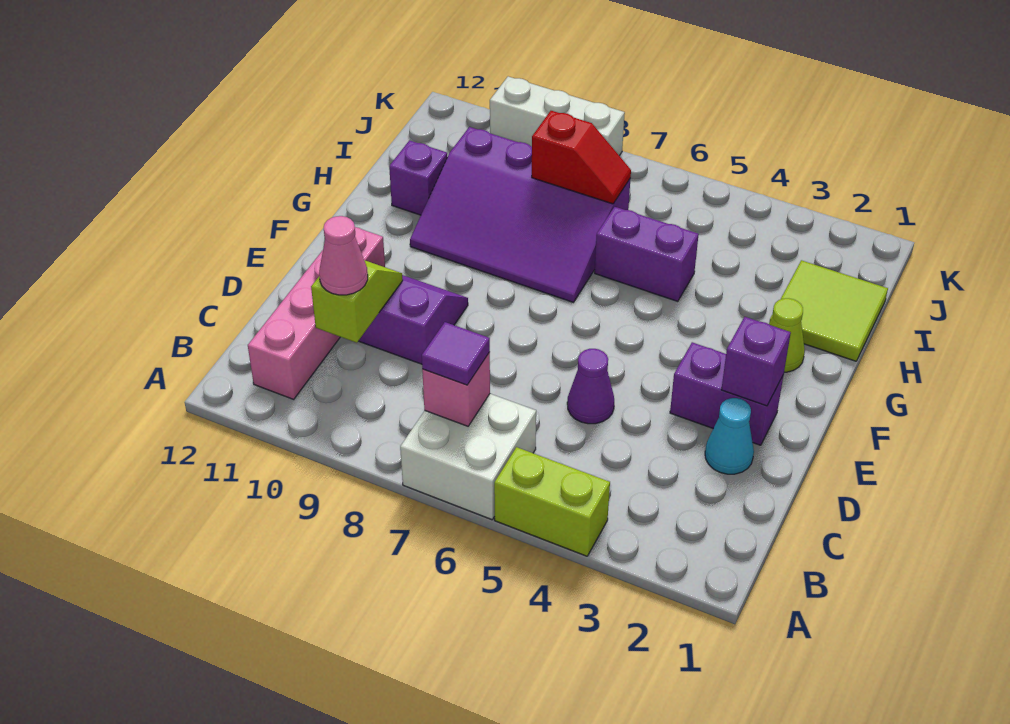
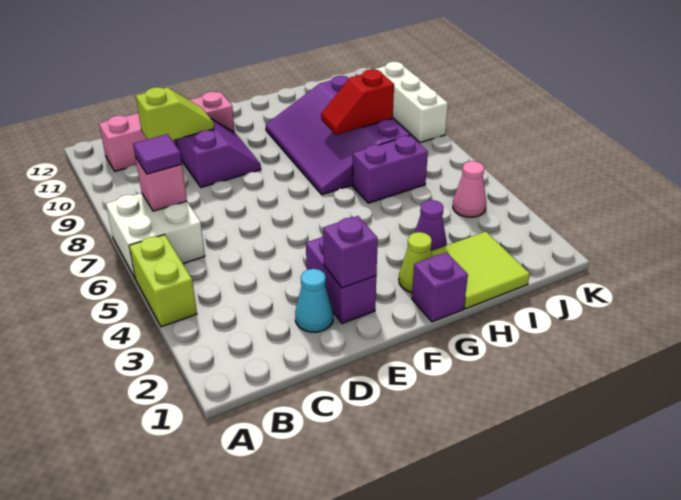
pink 1x1 cone [319,216,368,295] -> pink 1x1 cone moved to [453,161,486,217]
purple 1x1 cone [567,349,614,424] -> purple 1x1 cone moved to [415,200,447,251]
purple 1x2 brick [595,207,699,301] -> purple 1x2 brick turned to [352,136,428,203]
purple 1x1 brick [389,140,447,215] -> purple 1x1 brick moved to [412,252,468,322]
red 1x2 slope [532,111,631,204] -> red 1x2 slope turned to [321,69,394,135]

